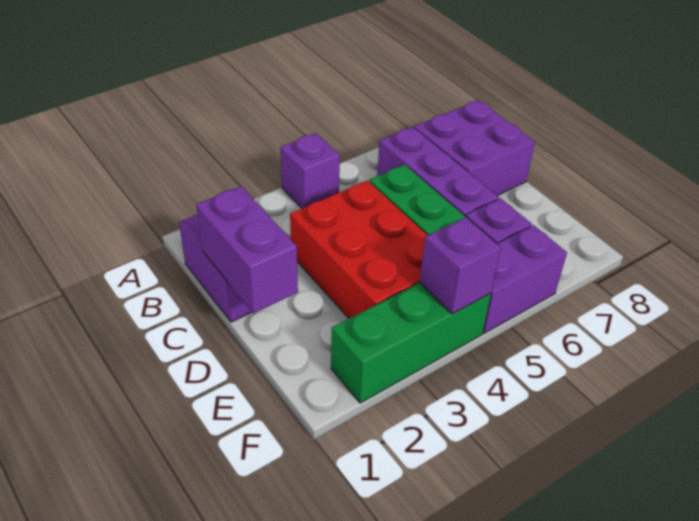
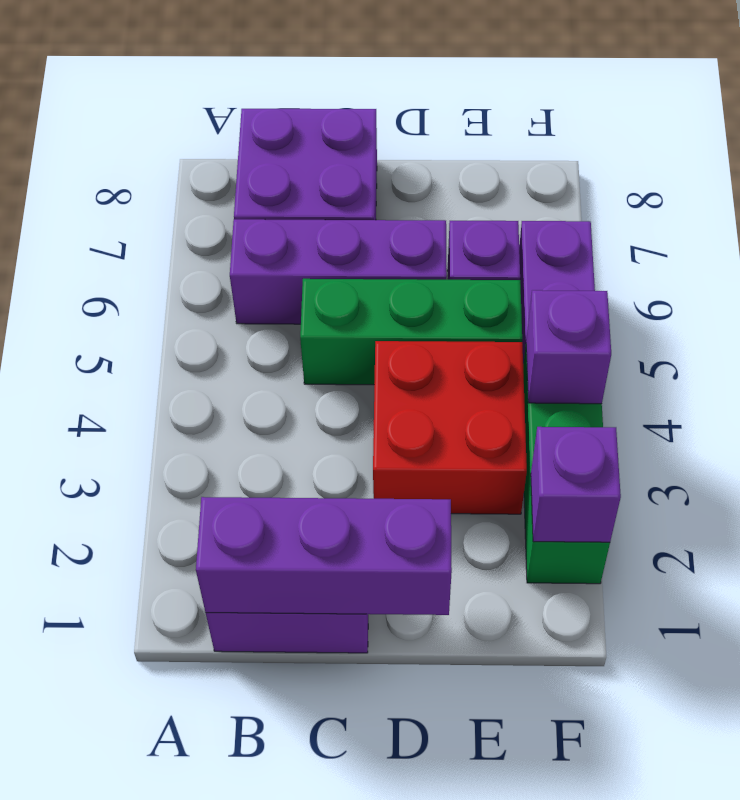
purple 1x1 brick [280,133,340,208] -> purple 1x1 brick moved to [531,427,621,542]
purple 1x2 brick [196,186,298,313] -> purple 1x3 brick [196,497,452,615]
red 2x3 brick [290,180,427,318] -> red 2x2 brick [373,341,527,514]

